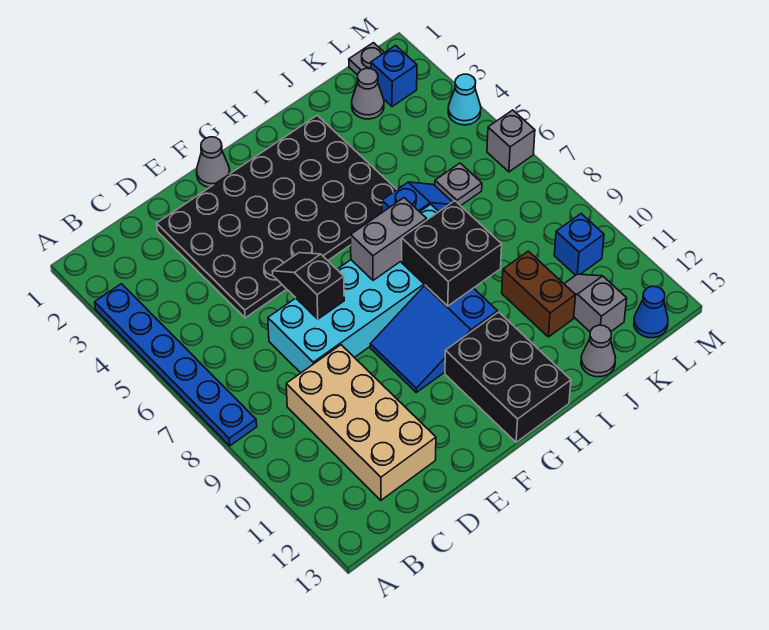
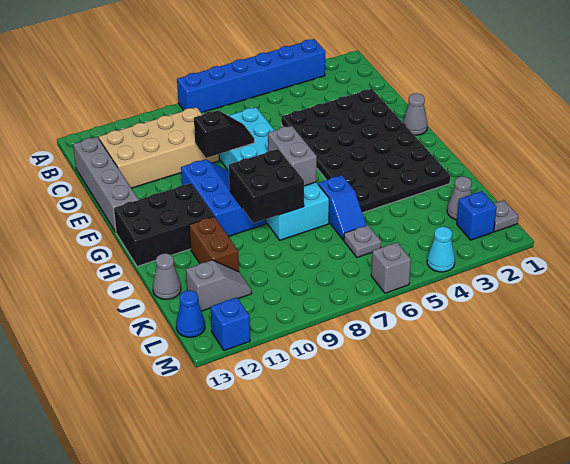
blue 1x6 plate [95,284,257,446] -> blue 1x6 brick [177,39,325,112]
none -> grey 1x4 brick [73,137,138,232]
black 1x2 slope [273,253,344,319] -> black 1x2 slope moved to [194,110,255,158]
blue 2x3 slope [370,285,498,392] -> blue 2x3 slope turned to [181,159,266,236]
brown 1x2 brick [502,251,576,337] -> brown 1x2 brick turned to [189,217,239,272]
blue 1x1 brick [554,214,604,275] -> blue 1x1 brick moved to [211,297,250,351]

